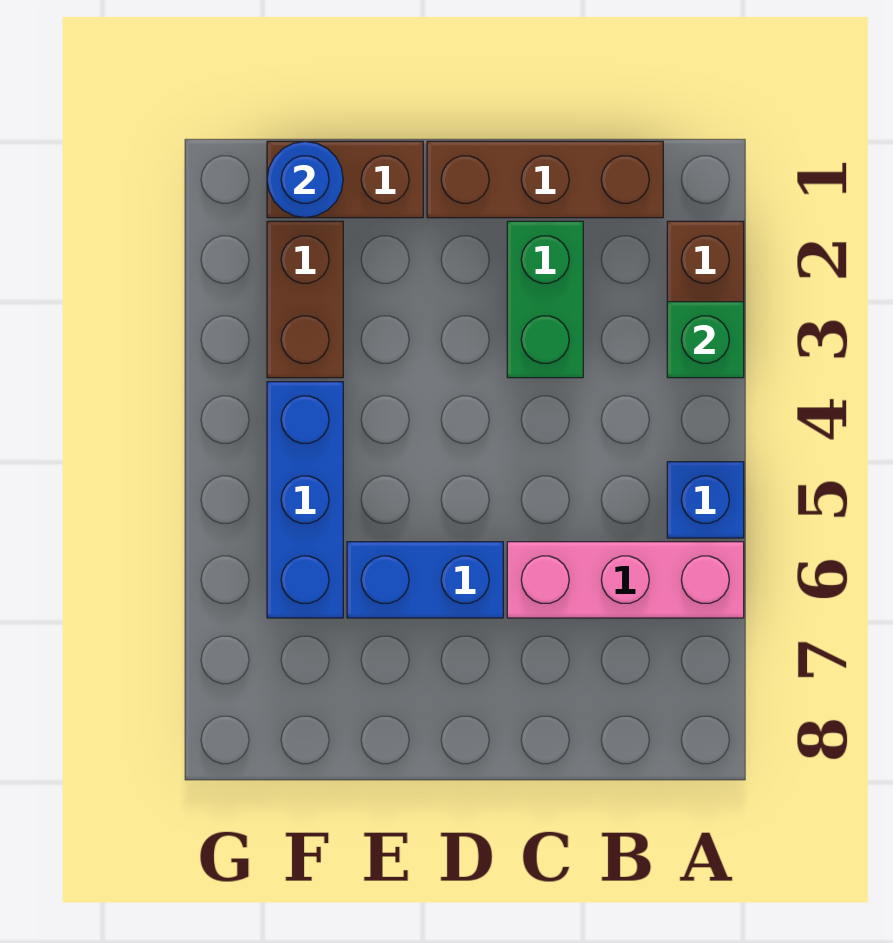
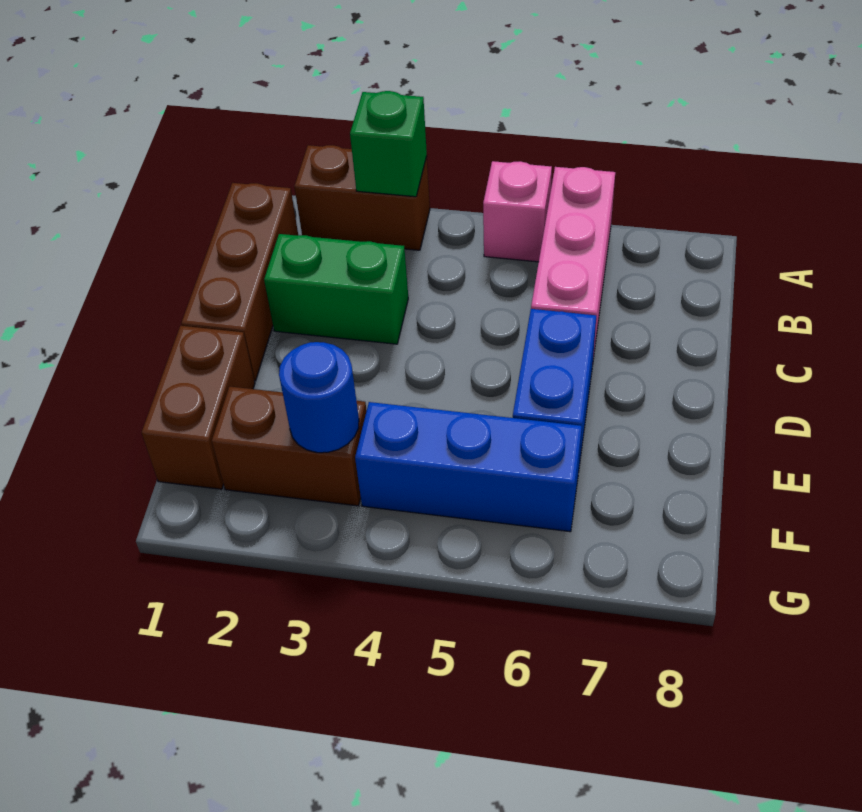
blue 1x1 brick [667,462,744,538] -> pink 1x1 brick [483,161,552,262]
blue 1x1 round brick [267,141,343,218] -> blue 1x1 round brick moved to [279,342,359,453]

